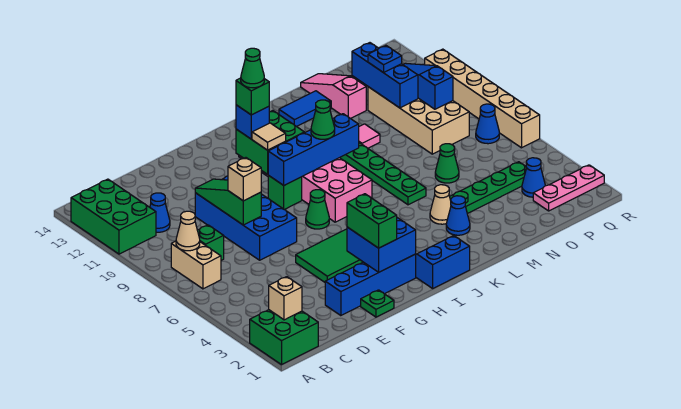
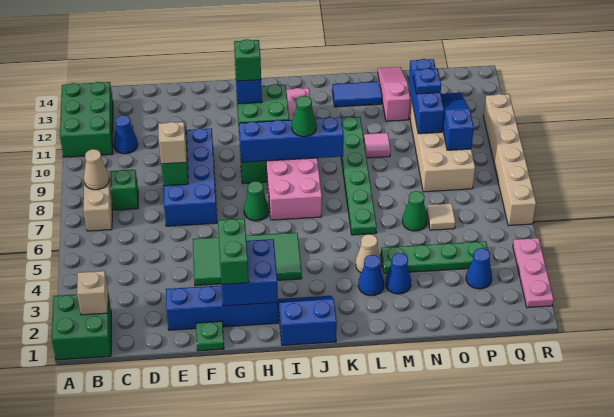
tan 1x1 tile [252,123,286,150] -> tan 1x1 tile moved to [427,204,456,230]
green 1x1 cone [241,48,264,88] -> none
pink 1x3 plate [533,165,604,211] -> pink 1x3 plate turned to [513,238,554,308]
blue 1x1 cone [476,104,499,144] -> blue 1x1 cone moved to [385,253,411,294]

